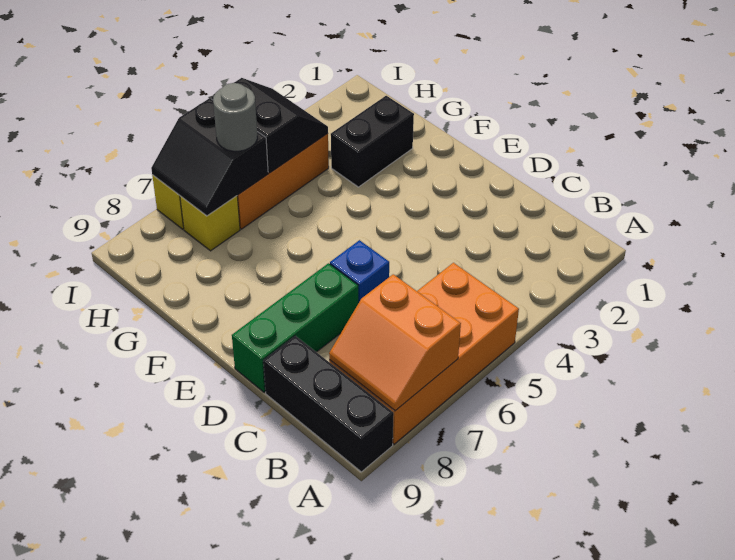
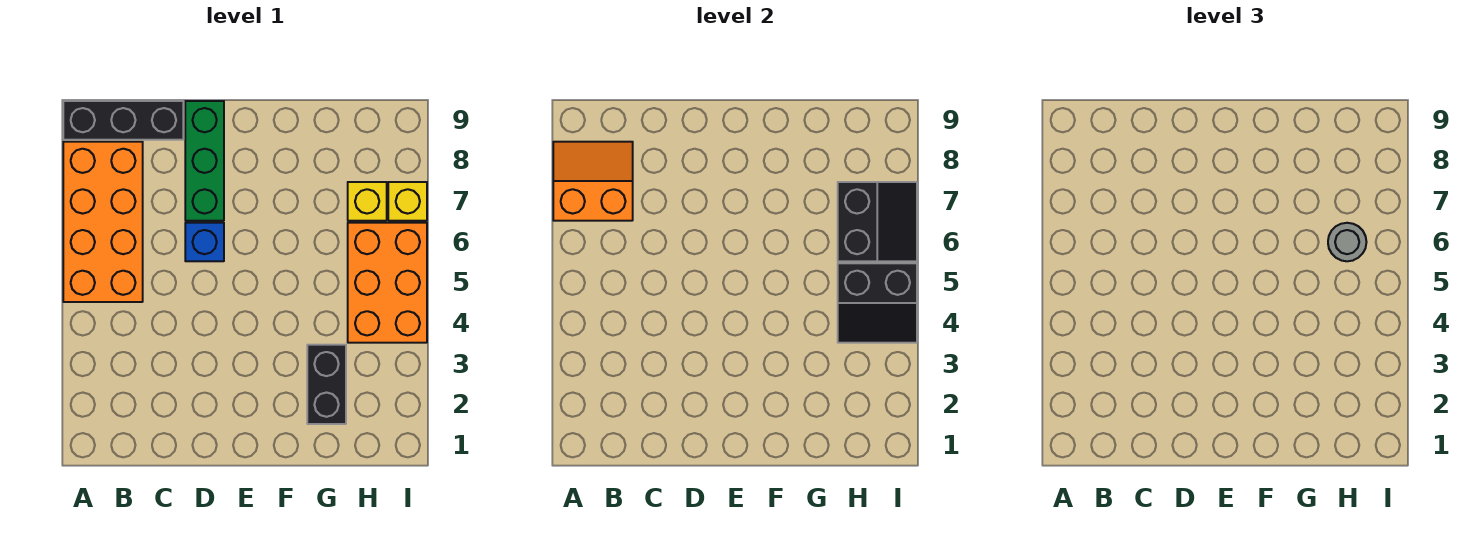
black 2x2 slope [151,98,268,216] -> black 2x2 slope turned to [838,182,917,261]

